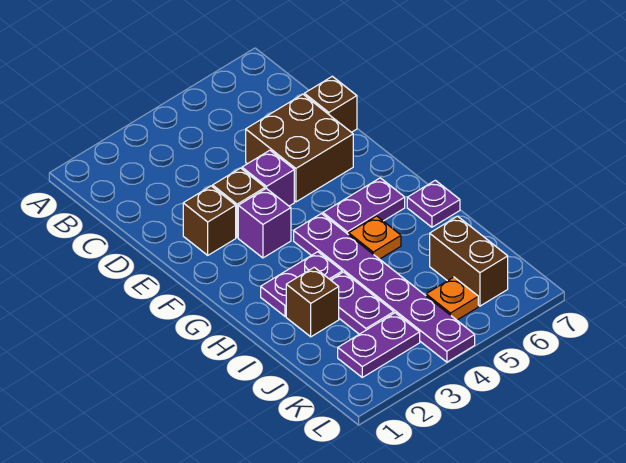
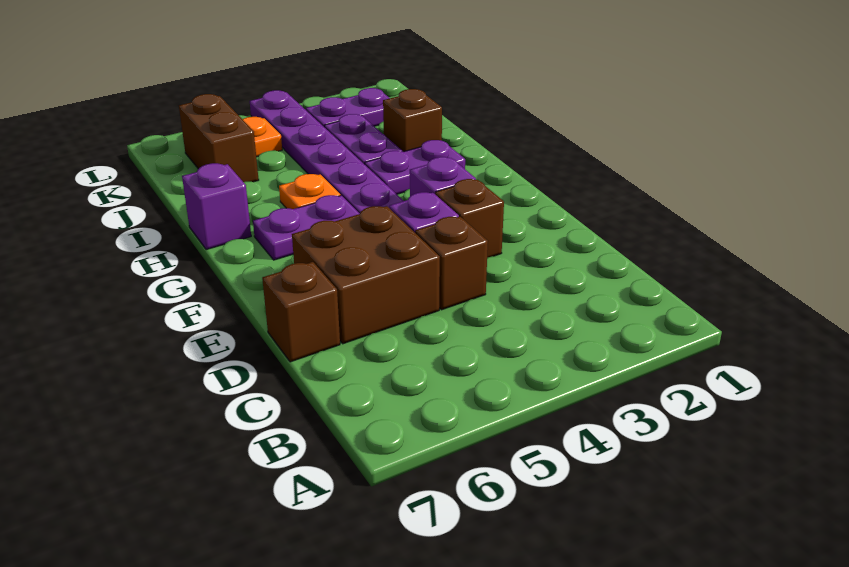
brown 1x1 brick [183,186,236,255] -> brown 1x1 brick moved to [415,217,488,310]
purple 1x1 plate [407,180,460,227] -> purple 1x1 brick [182,163,251,250]

